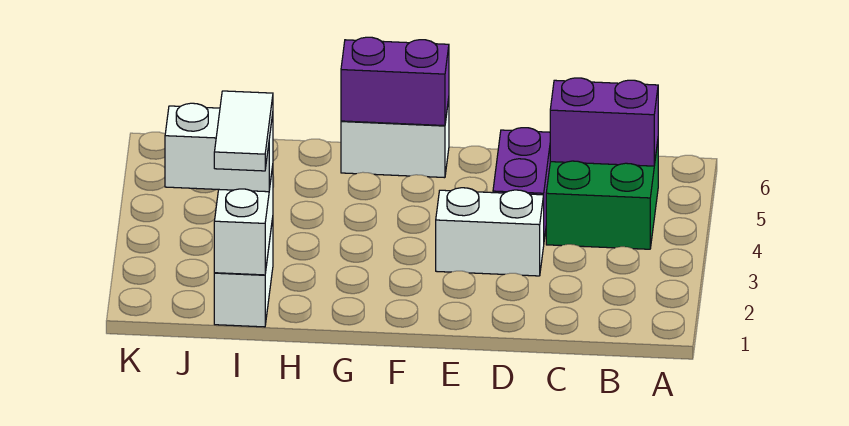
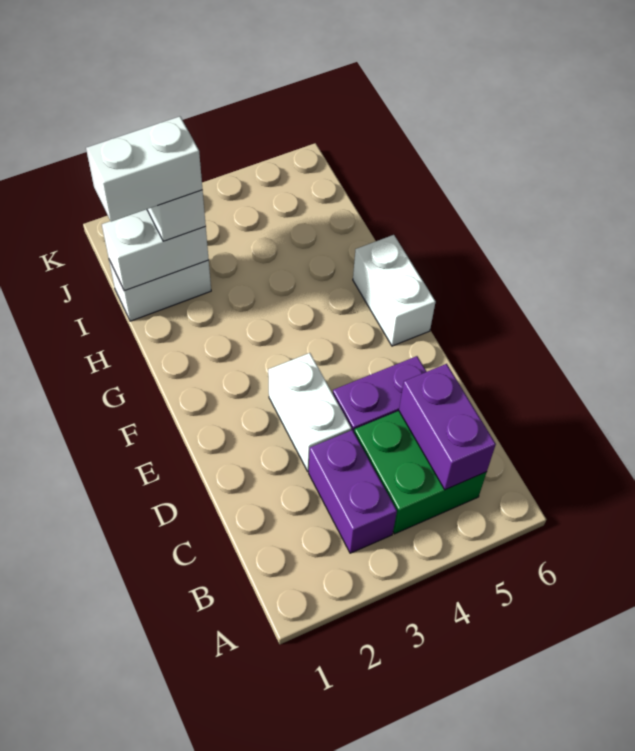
purple 1x2 brick [341,37,449,126] -> purple 1x2 brick moved to [309,430,397,553]
white 1x2 tile [214,91,273,171] -> white 1x2 brick [86,117,202,222]

